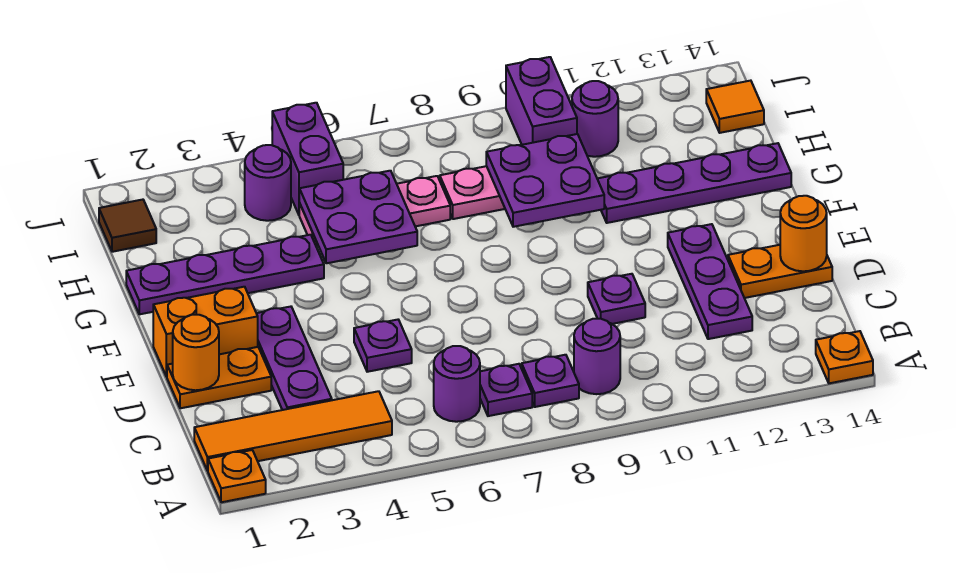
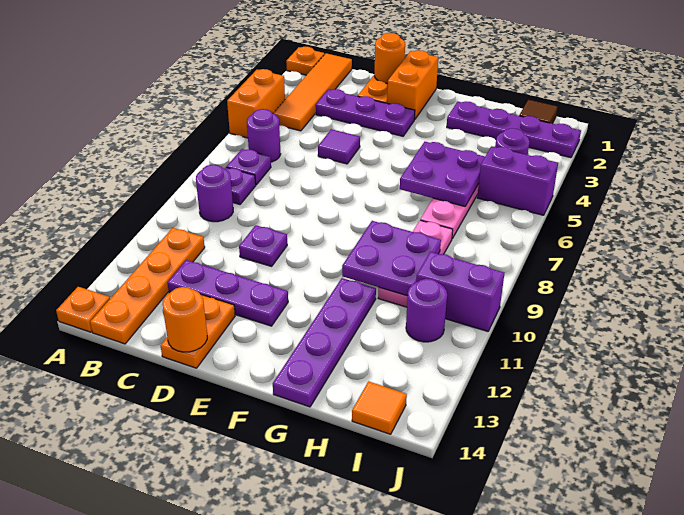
none -> orange 1x2 brick [227,69,285,138]
none -> orange 1x4 plate [90,228,205,344]
purple 1x1 plate [354,320,412,372] -> purple 1x1 tile [318,129,360,164]
purple 1x4 plate [126,235,324,314] -> purple 1x4 plate turned to [447,102,581,158]

